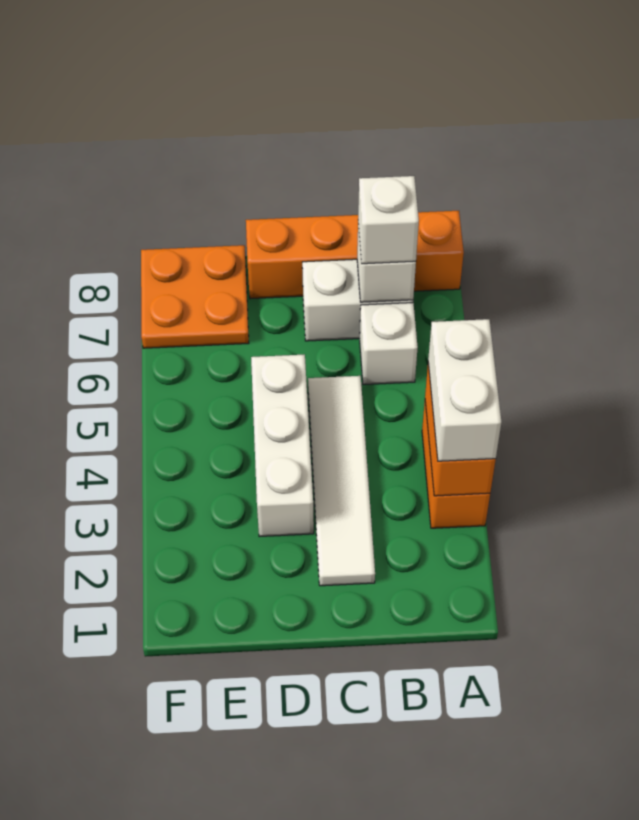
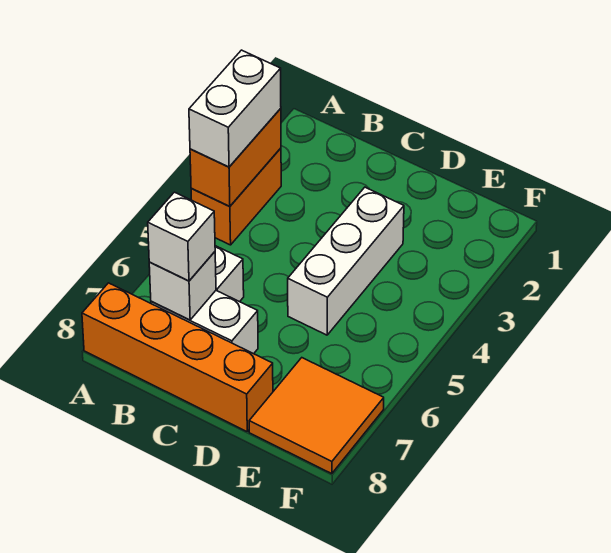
white 1x4 tile [308,376,375,586] -> none
orange 2x2 plate [141,245,249,348] -> orange 2x2 tile [249,358,384,474]

